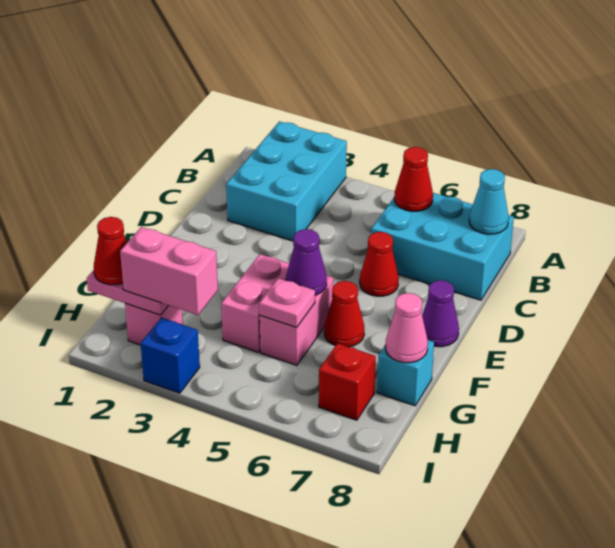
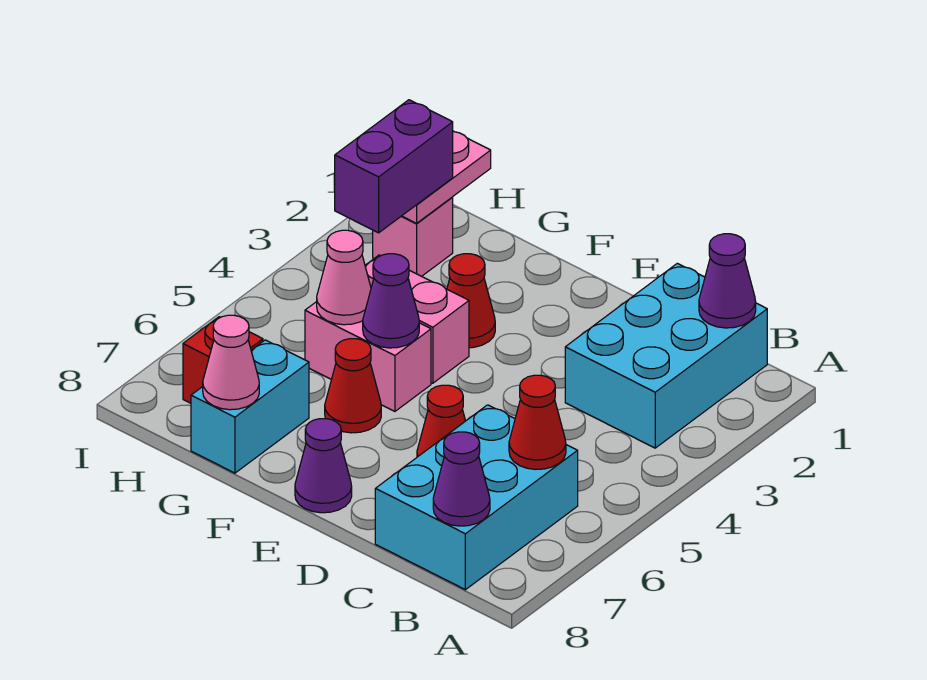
cyan 2x3 brick [226,121,347,241] -> cyan 2x3 brick turned to [565,263,767,448]
none -> purple 1x1 cone [699,234,756,328]
cyan 1x1 cone [469,169,509,234] -> purple 1x1 cone [433,432,490,526]
pink 1x1 plate [259,278,315,327] -> pink 1x1 cone [317,230,371,325]
cyan 1x1 brick [377,340,434,406] -> cyan 1x2 brick [191,340,309,473]
red 1x1 cone [94,217,127,285] -> red 1x1 cone moved to [447,254,495,348]
pink 1x2 brick [120,227,218,315] -> purple 1x2 brick [335,100,453,233]
blue 1x1 brick [141,318,200,393] -> none

